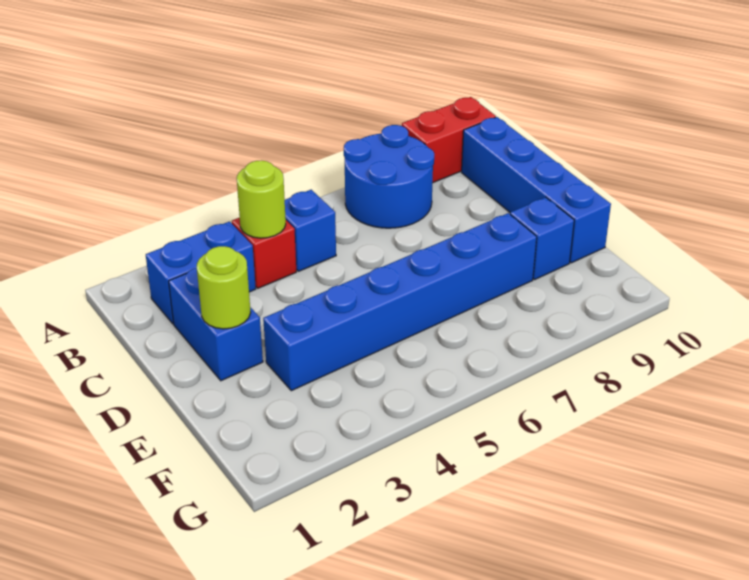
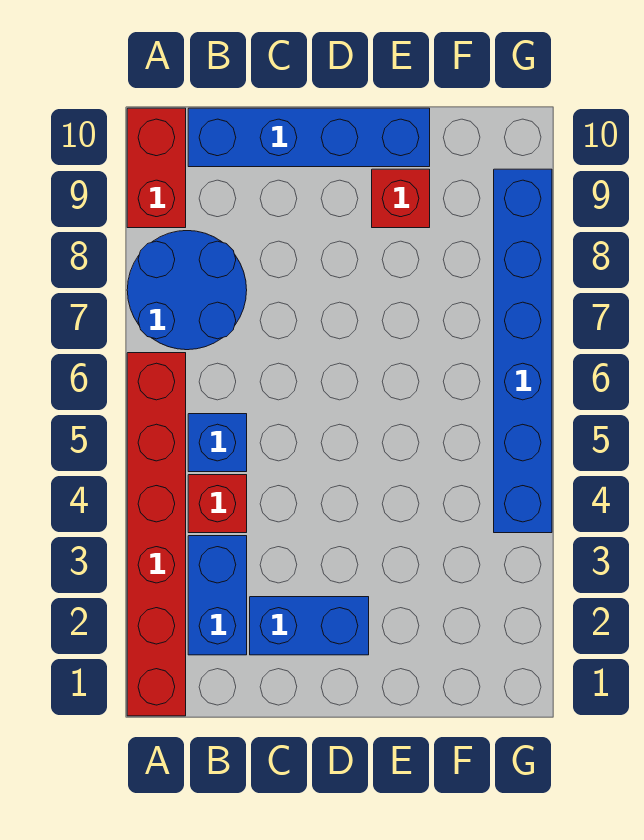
none -> red 1x6 brick [127,353,186,716]
lime 1x1 round brick [237,160,286,238] -> none
lime 1x1 round brick [197,246,251,329] -> none
blue 1x6 brick [263,213,537,391] -> blue 1x6 brick moved to [494,169,552,533]
blue 1x1 brick [510,197,574,280] -> red 1x1 brick [372,169,430,228]

